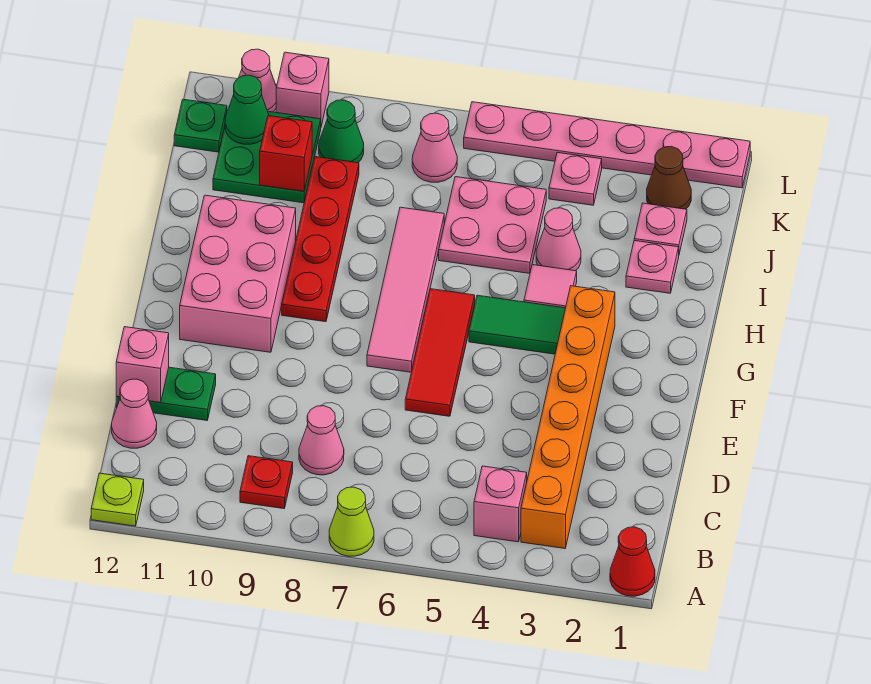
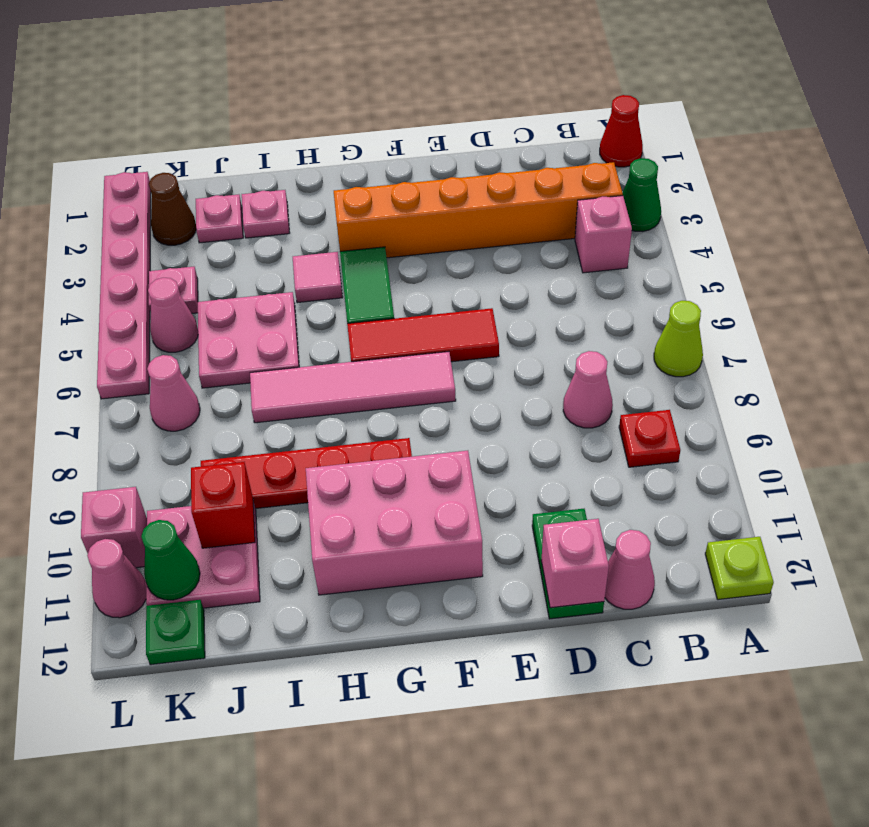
pink 1x1 cone [536,208,581,271] -> pink 1x1 cone moved to [148,278,198,352]
green 2x2 plate [213,111,321,203] -> pink 2x2 plate [146,501,260,608]
green 1x1 cone [319,100,364,163] -> green 1x1 cone moved to [623,158,661,231]

